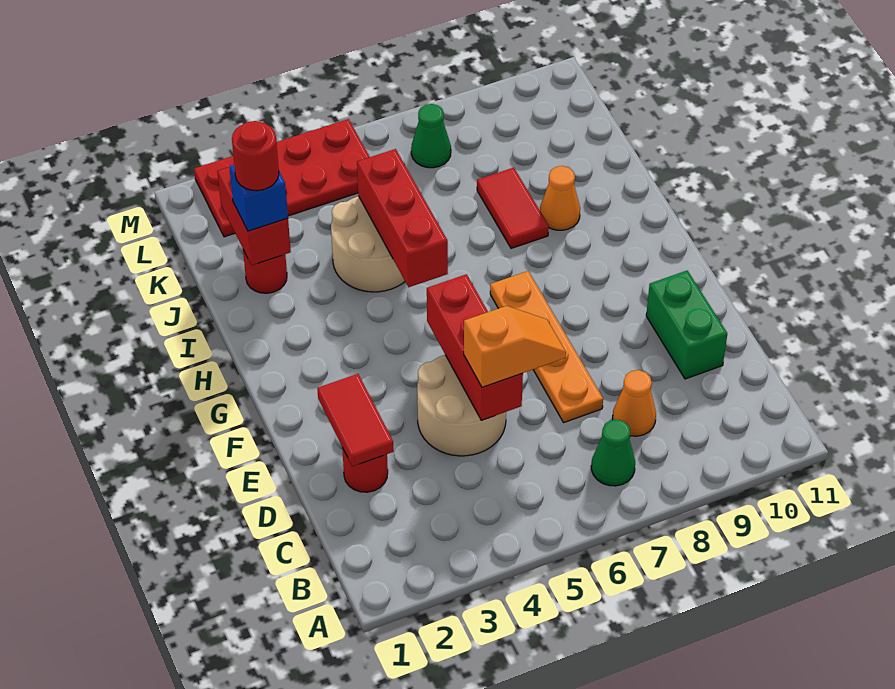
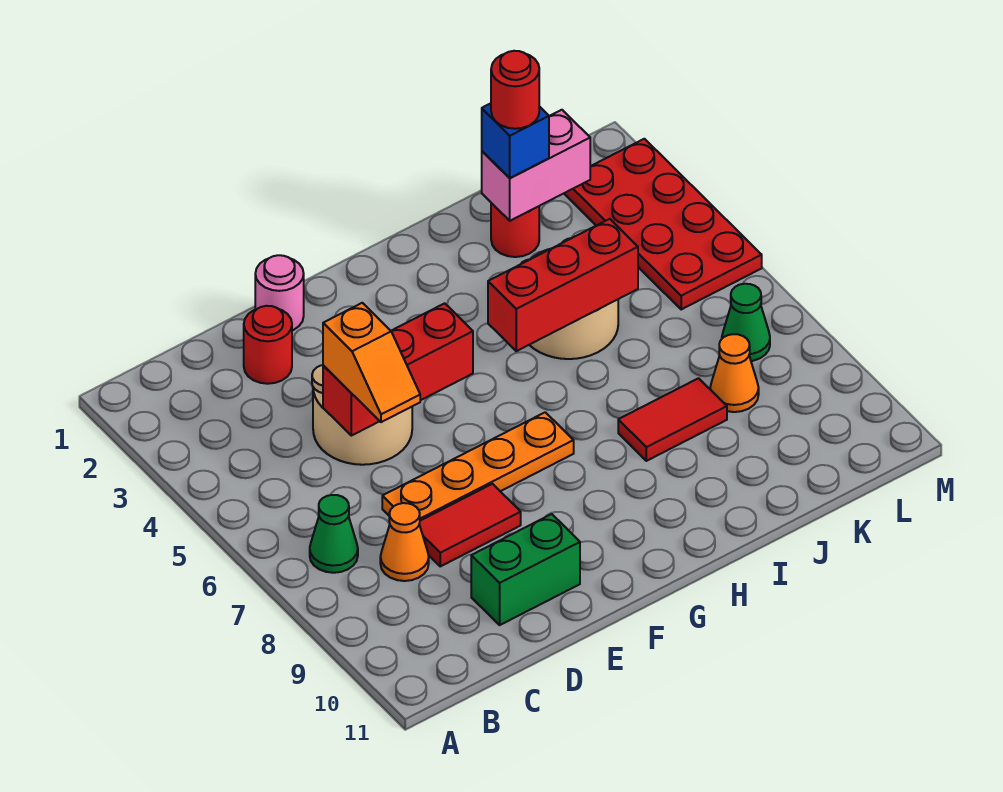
red 1x2 tile [317,374,394,466] -> red 1x2 tile moved to [419,484,521,566]
none -> pink 1x1 round brick [255,255,304,330]
orange 1x1 cone [540,166,580,230] -> orange 1x1 cone moved to [710,334,759,412]
red 1x2 brick [217,167,291,265] -> pink 1x2 brick [482,110,590,221]

